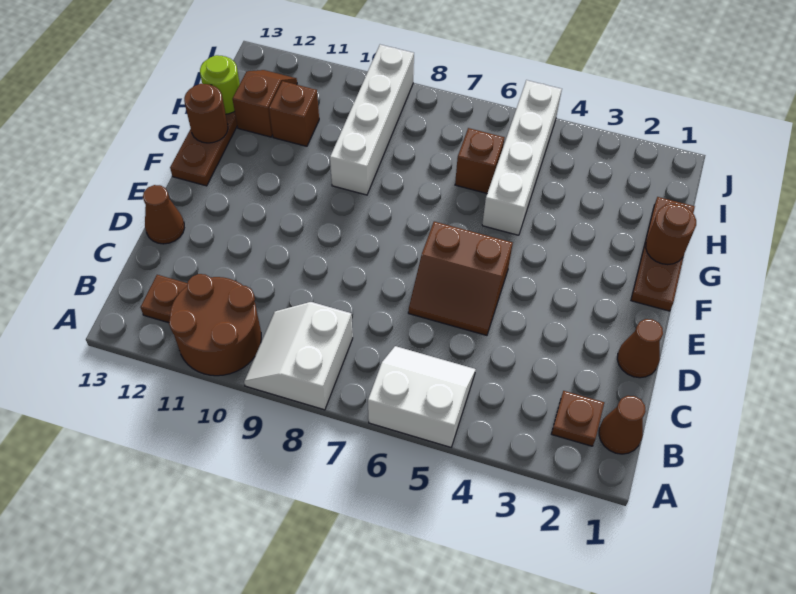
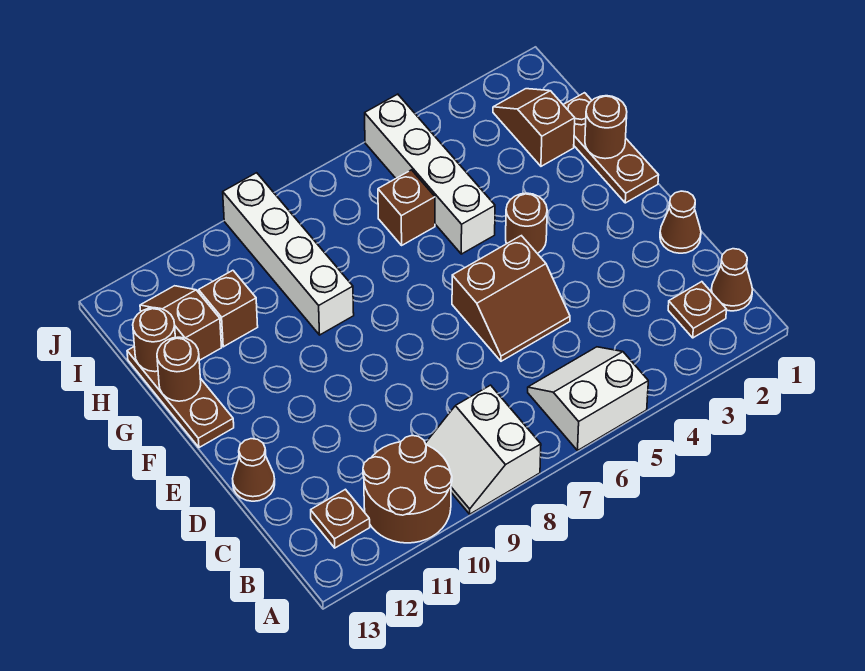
none -> brown 1x1 round brick [506,193,547,254]
none -> brown 1x2 slope [493,89,575,166]
lime 1x1 round brick [200,55,240,114] -> brown 1x1 round brick [133,308,175,372]

